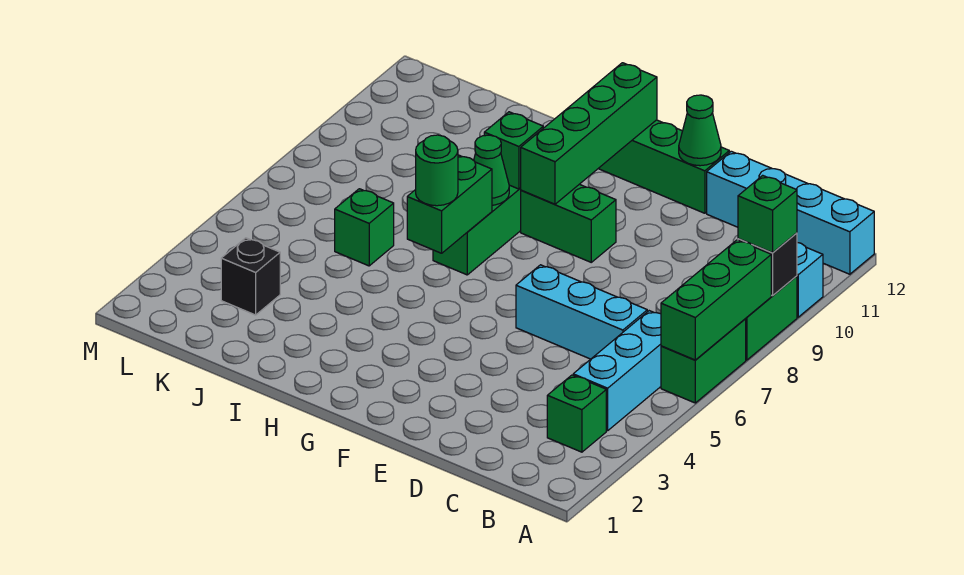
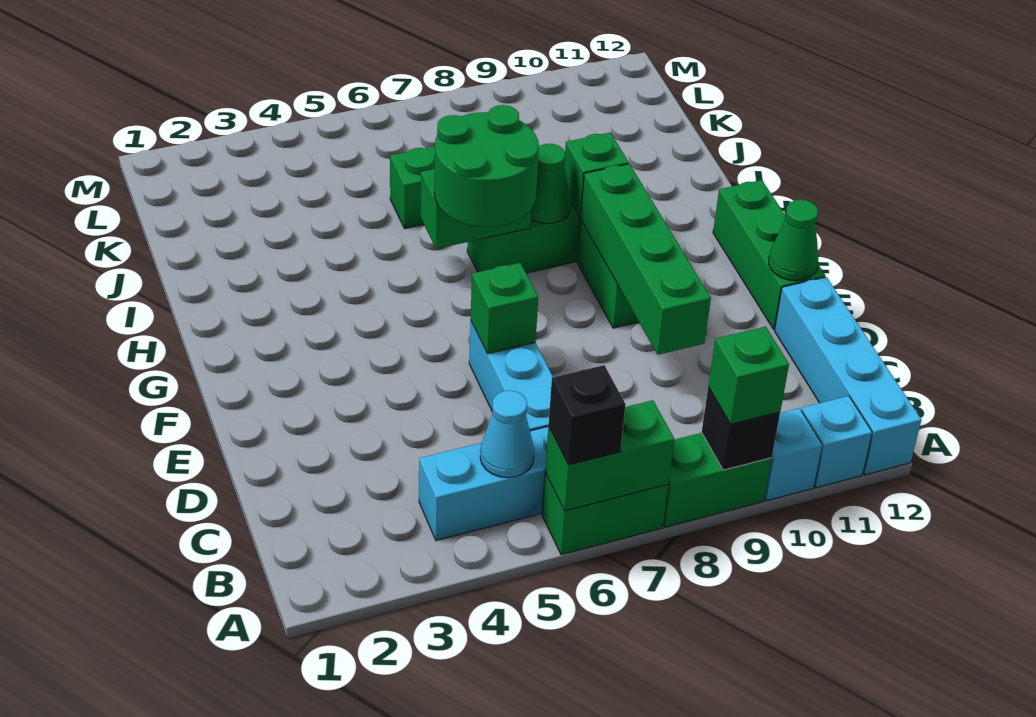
green 1x3 brick [661,240,771,360] -> green 1x2 brick [545,400,674,511]
none -> cyan 1x1 brick [801,396,872,488]
green 1x1 brick [547,375,606,452] -> green 1x1 brick moved to [471,263,538,354]
none -> cyan 1x1 cone [480,391,534,478]
green 1x4 brick [521,63,657,204] -> green 1x4 brick turned to [581,164,711,355]
green 1x1 round brick [416,135,458,206] -> green 2x2 round brick [434,105,539,227]
black 1x1 brick [221,238,280,315] -> black 1x1 brick moved to [548,365,626,465]

